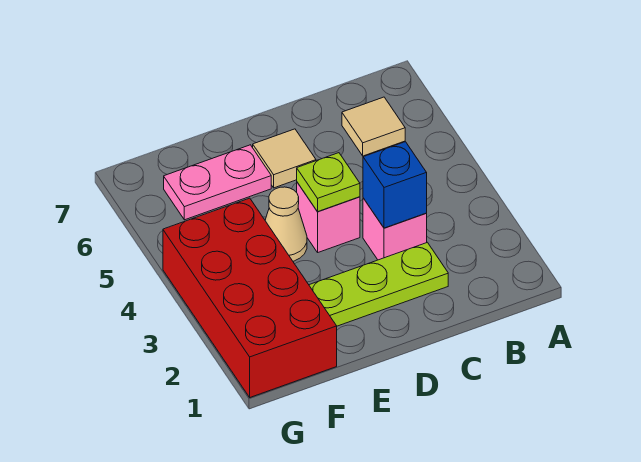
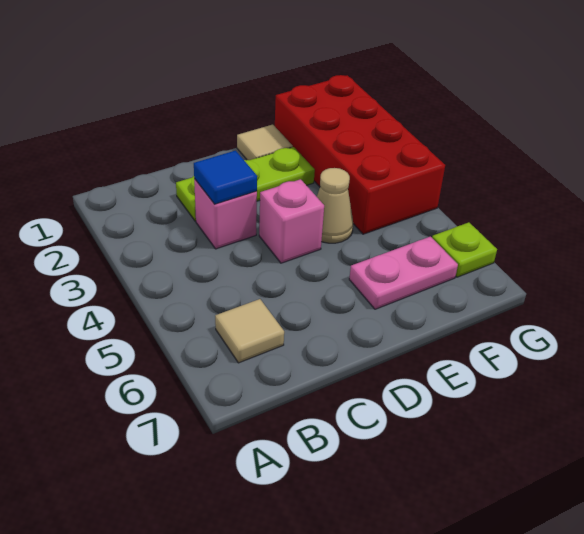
blue 1x1 brick [363,142,427,228] -> blue 1x1 tile [194,151,257,204]
lime 1x1 plate [297,153,360,212] -> lime 1x1 plate moved to [432,222,497,277]
tan 1x1 tile [253,129,316,188] -> tan 1x1 tile moved to [237,125,293,160]

